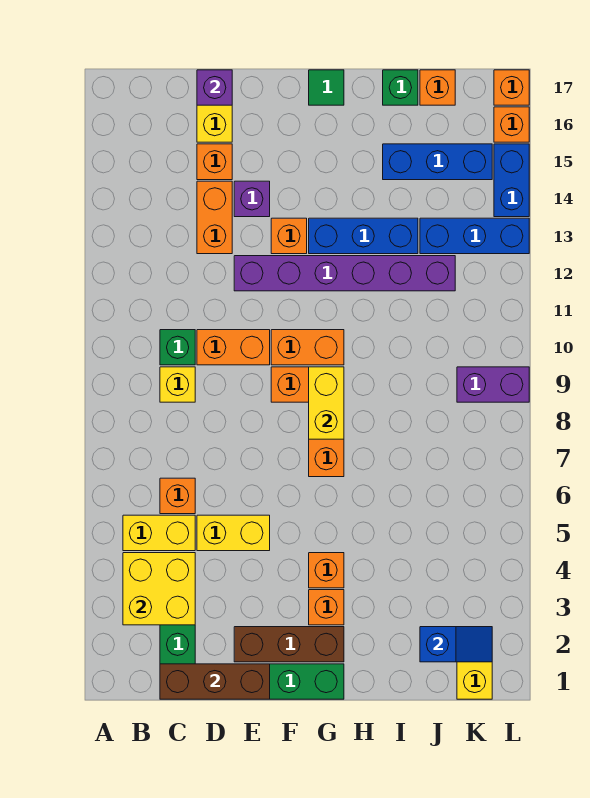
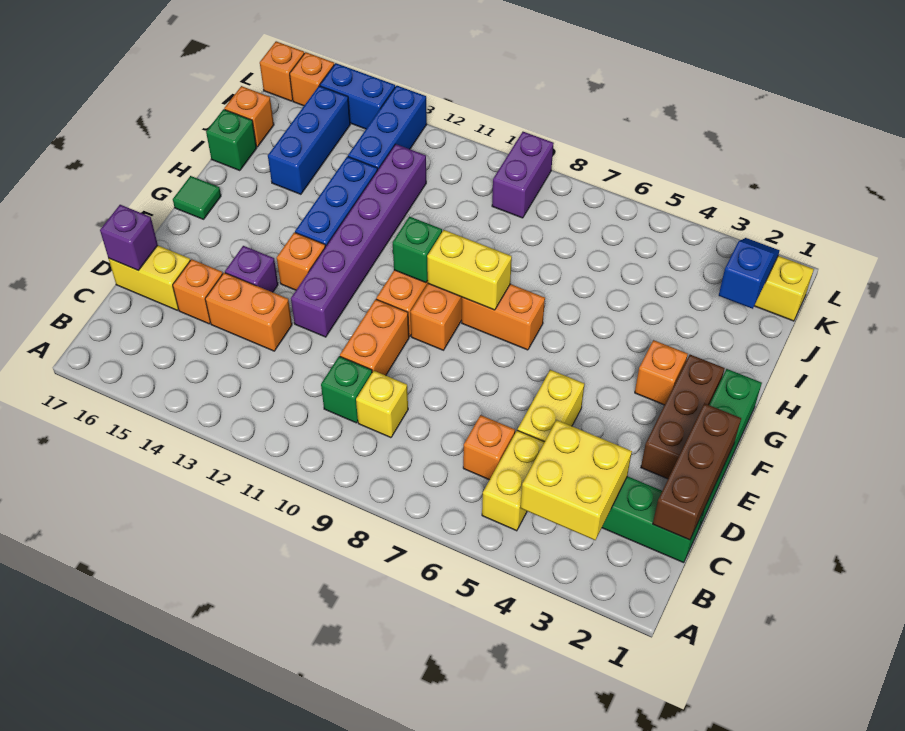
orange 1x1 brick [309,553,344,588] -> none
none -> green 1x1 brick [393,217,442,283]

